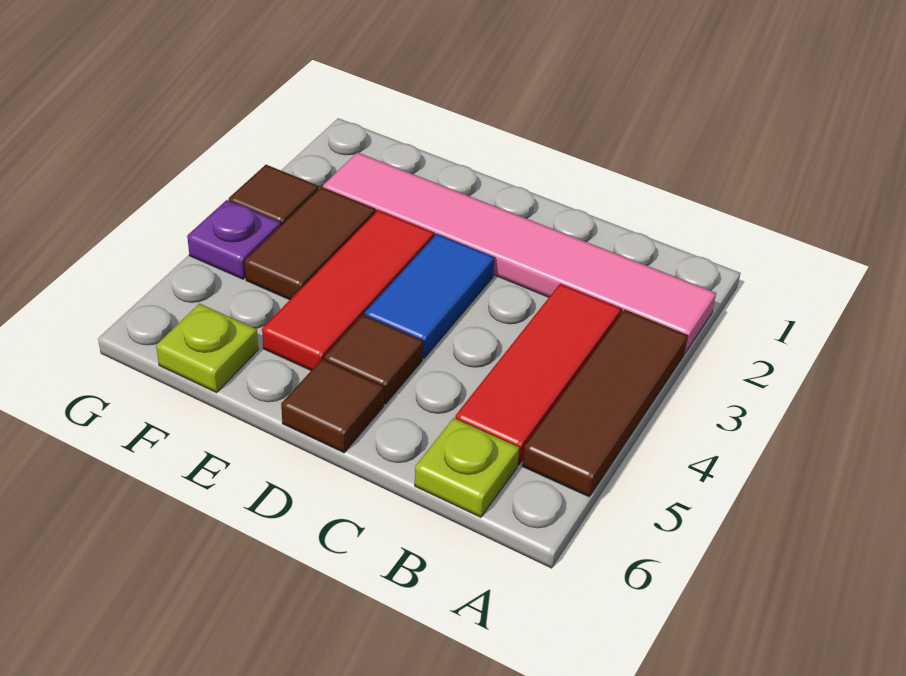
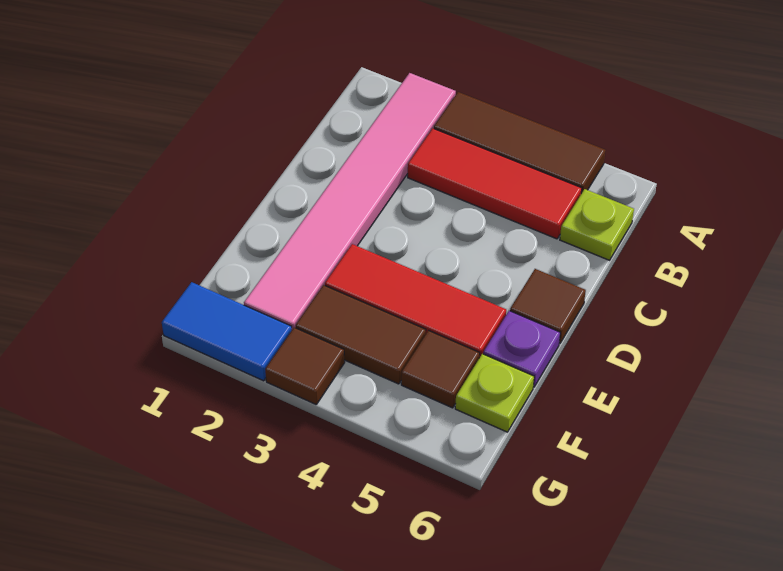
blue 1x2 tile [365,234,495,358] -> blue 1x2 tile moved to [162,282,292,381]
brown 1x1 tile [324,315,423,404] -> brown 1x1 tile moved to [401,331,480,408]
purple 1x1 plate [187,200,280,279] -> purple 1x1 plate moved to [483,311,560,387]

